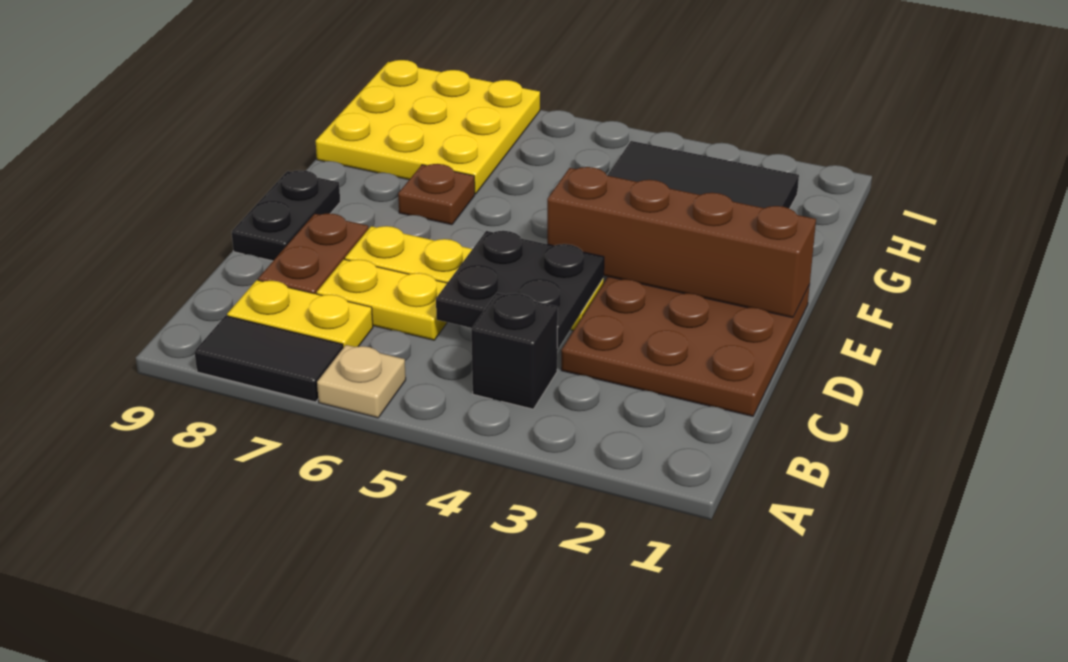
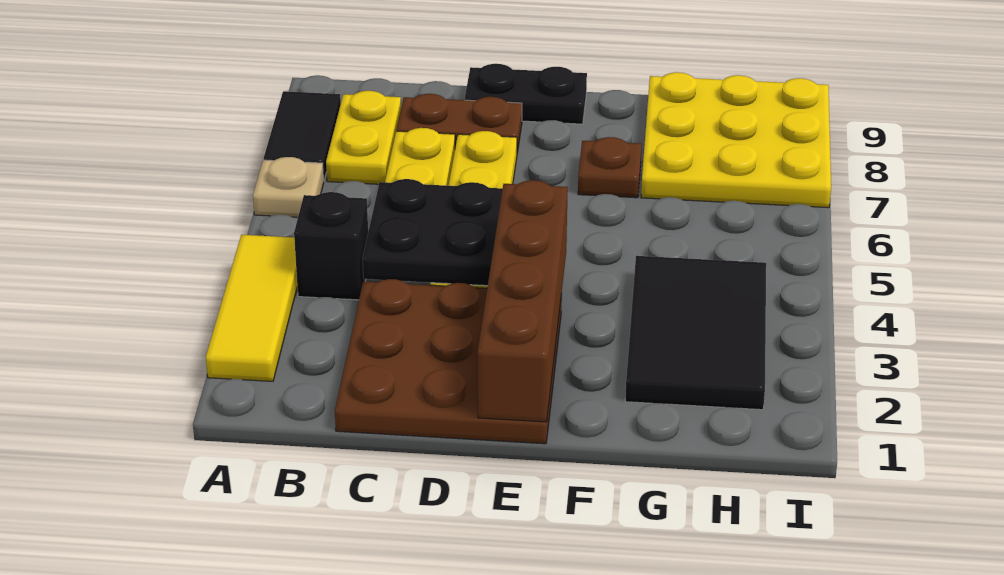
none -> yellow 1x3 tile [206,235,297,381]

